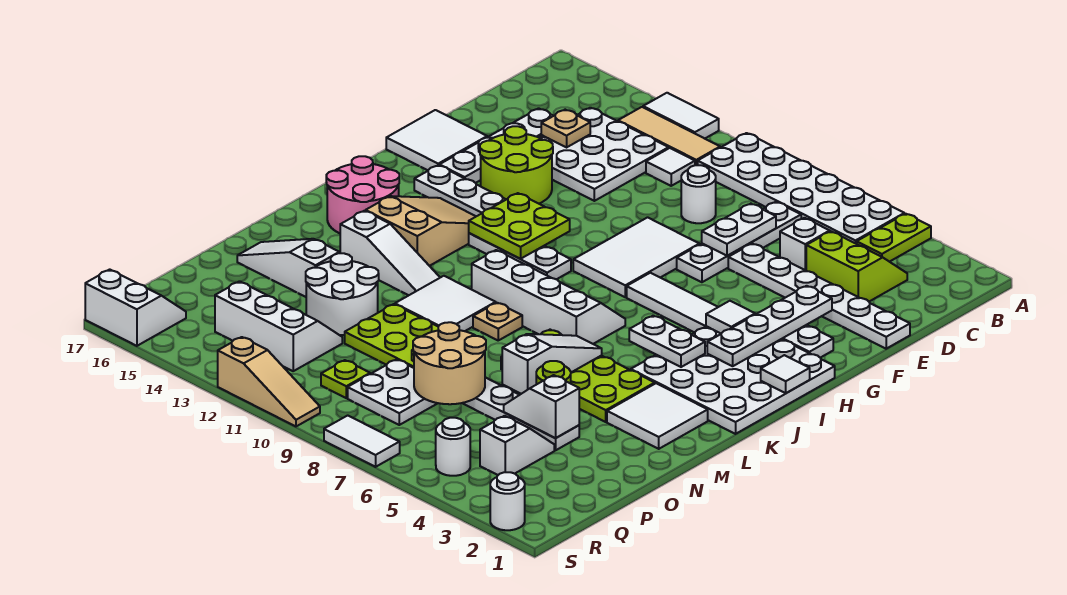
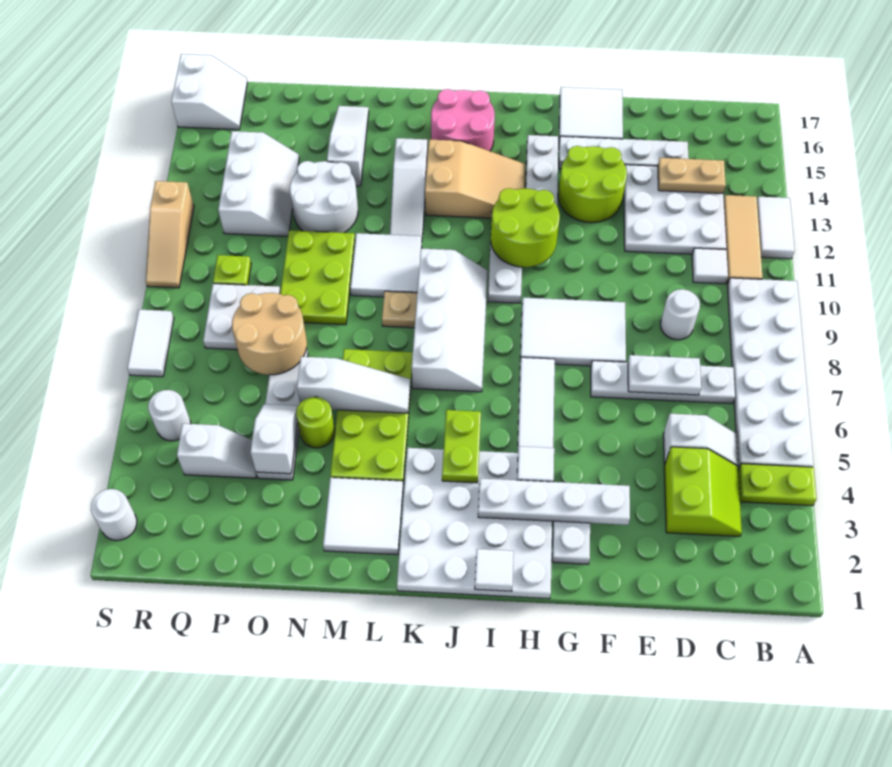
tan 1x1 plate [541,110,590,147] -> tan 1x2 plate [658,158,726,193]
white 1x6 plate [728,244,910,349] -> none
lime 2x2 plate [469,193,570,259] -> lime 2x2 round brick [491,188,560,267]
white 1x2 plate [629,316,705,367] -> lime 1x2 plate [442,410,481,483]

